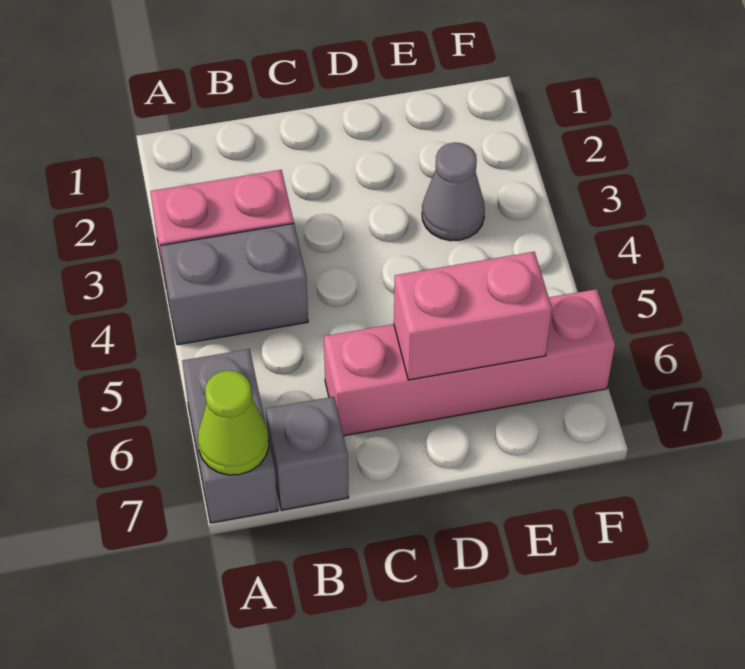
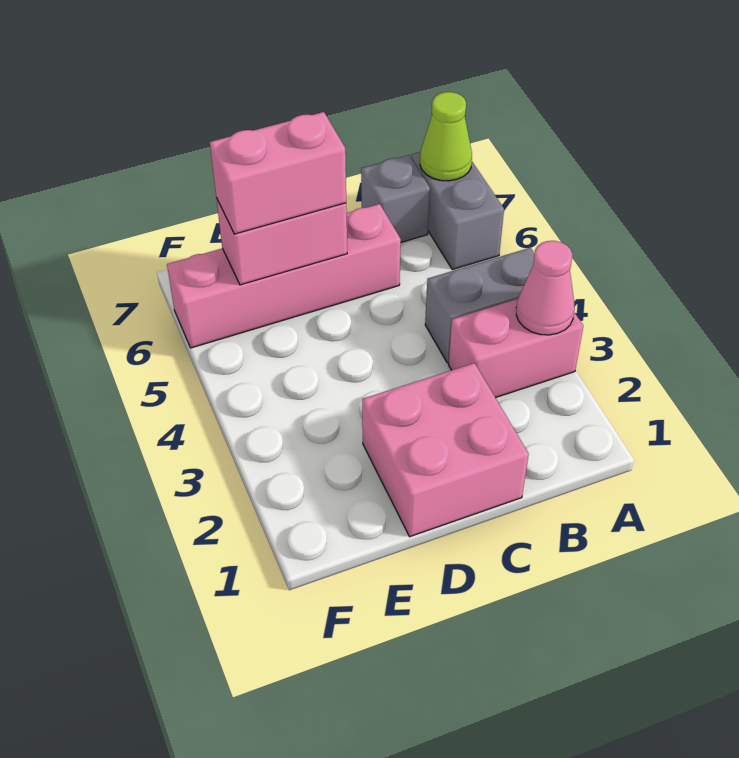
none -> pink 1x1 cone [516,241,575,335]
none -> pink 2x2 brick [362,363,529,537]
none -> pink 1x2 brick [210,112,346,234]
grey 1x1 cone [422,142,485,241] -> none

